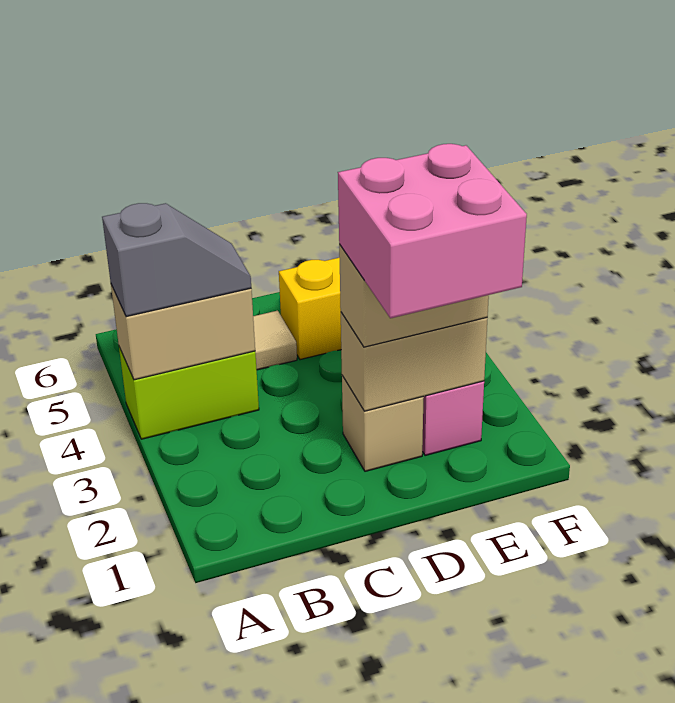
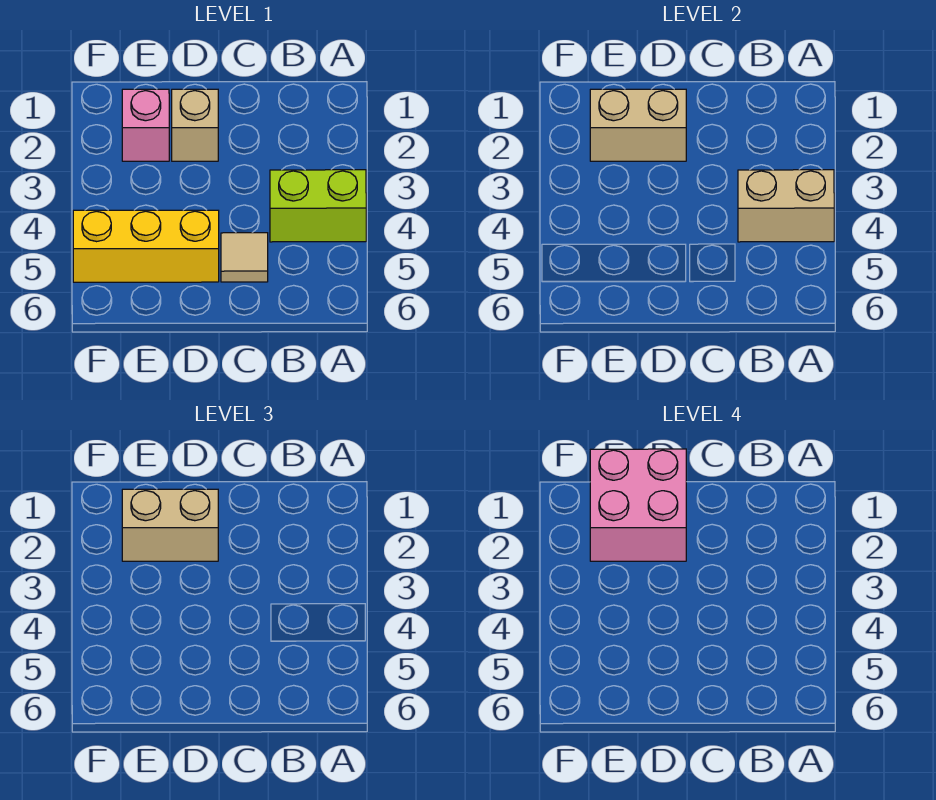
grey 1x2 slope [102,203,251,317] -> none

